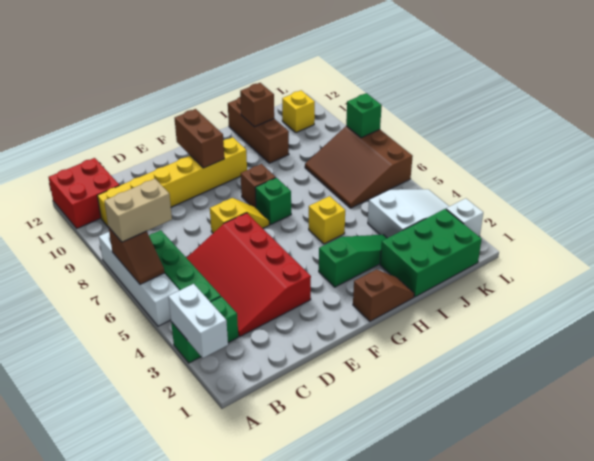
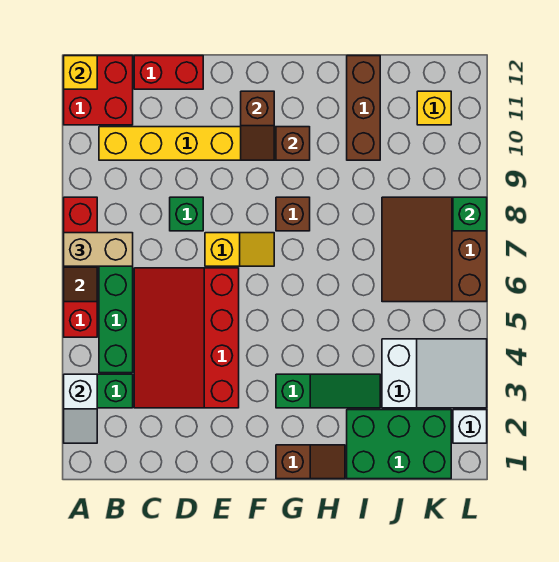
white 1x2 brick [168,284,228,358] -> white 1x2 slope [64,374,97,443]
white 1x4 brick [99,232,179,326] -> red 1x4 brick [64,197,97,337]
none -> red 1x2 brick [134,56,203,89]
brown 1x2 brick [175,109,224,168] -> brown 1x2 slope [241,91,274,160]
green 1x1 brick [255,178,291,225] -> green 1x1 brick moved to [170,197,203,231]
yellow 1x1 brick [309,196,345,244] -> yellow 1x1 brick moved to [64,56,97,89]
brown 1x1 brick [240,83,274,127] -> brown 1x1 brick moved to [276,127,310,160]

